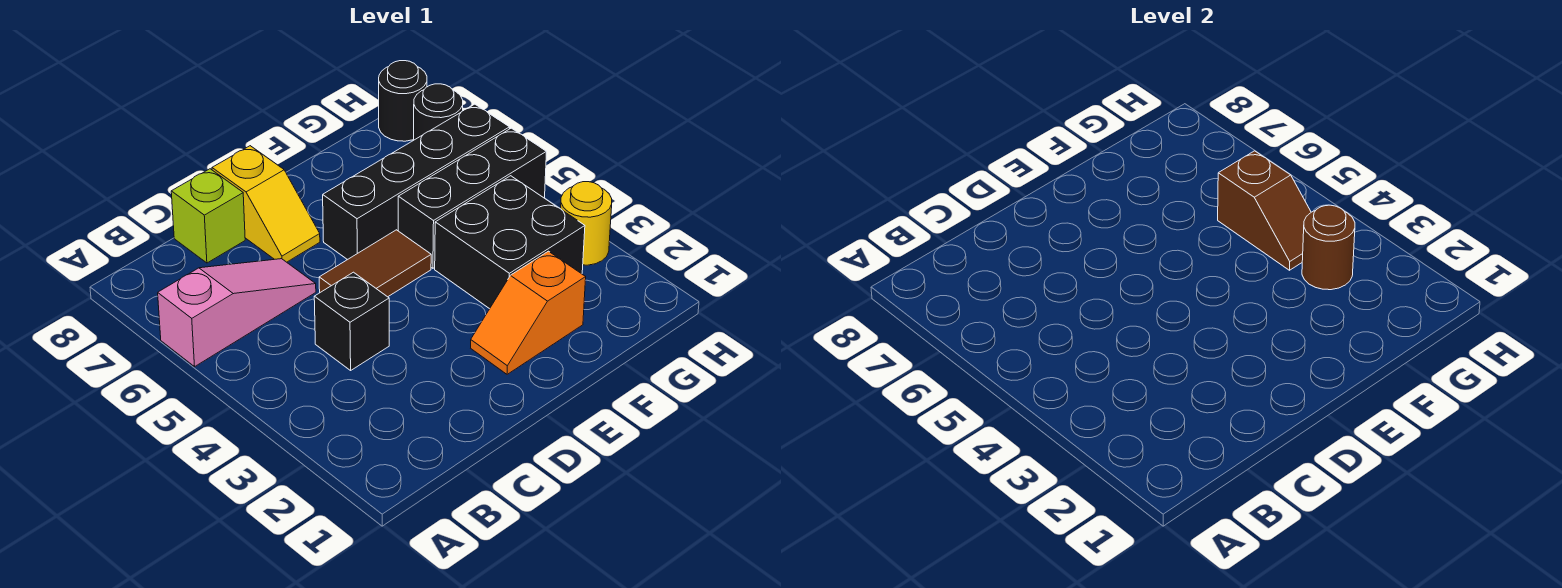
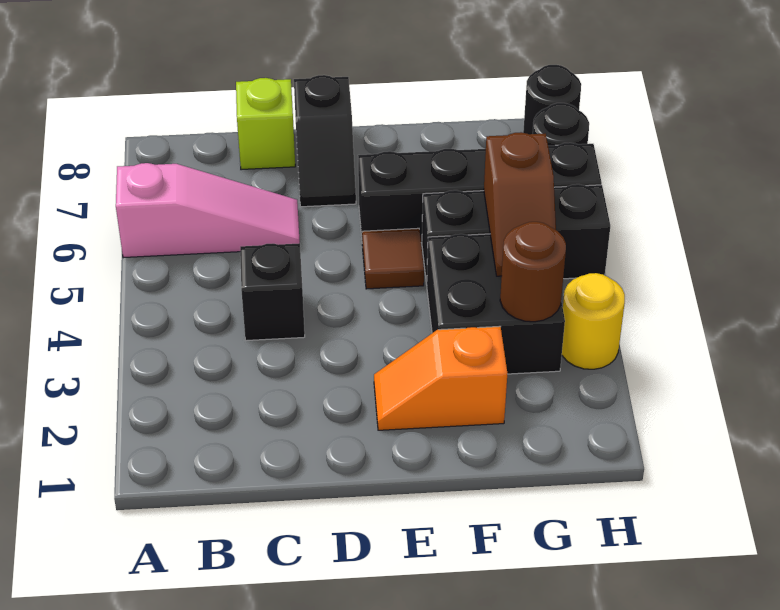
brown 1x2 tile [319,230,431,297] -> brown 1x1 tile [362,228,424,289]
yellow 1x2 slope [212,146,320,262] -> black 1x2 slope [294,75,356,207]

